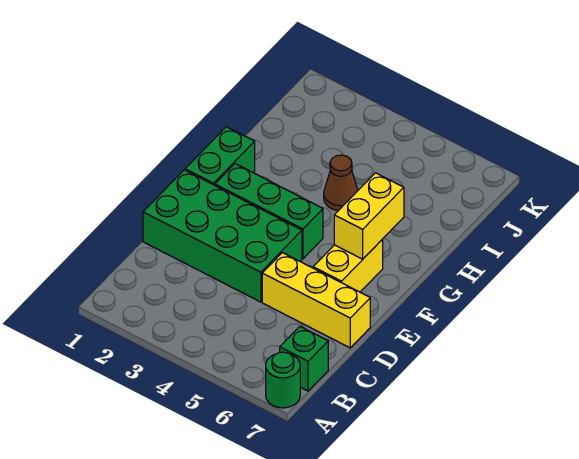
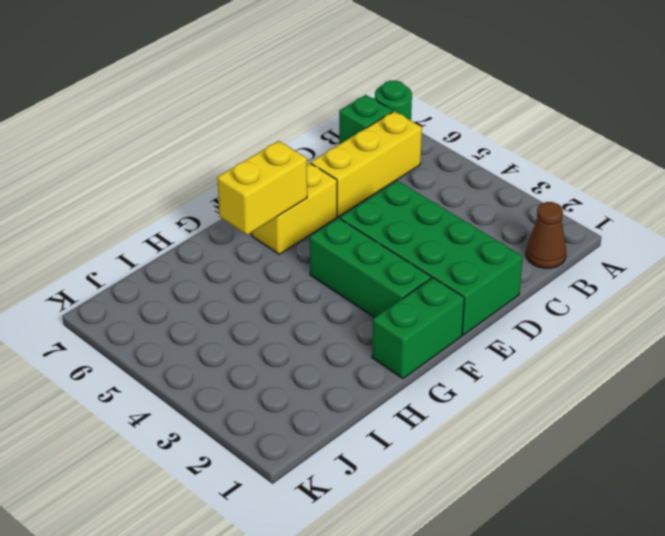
yellow 1x3 brick [262,253,370,348] -> yellow 1x3 brick turned to [311,111,422,217]
brown 1x1 cone [324,155,358,211] -> brown 1x1 cone moved to [526,202,566,268]

